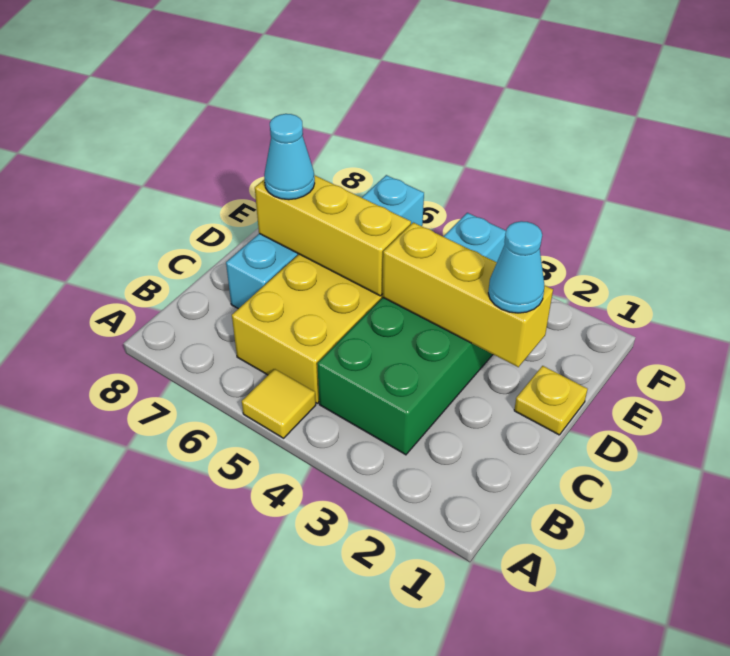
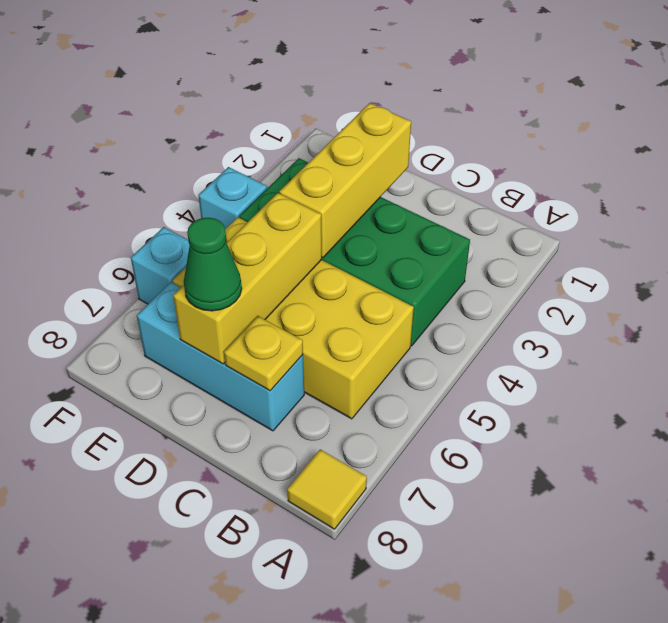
yellow 1x1 tile [242,369,316,438] -> yellow 1x1 tile moved to [287,449,367,529]
yellow 1x1 plate [514,366,588,435] -> yellow 1x1 plate moved to [224,316,303,391]
cyan 1x1 cone [488,221,544,313] -> none
cyan 1x1 cone [264,114,315,200] -> green 1x1 cone [184,218,242,311]

